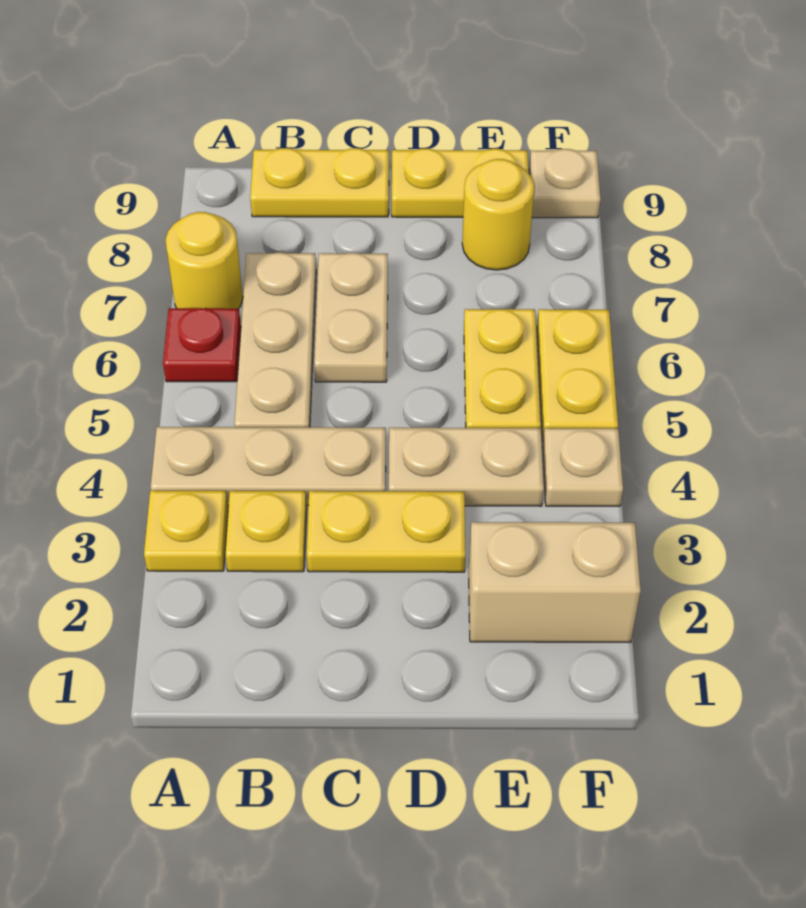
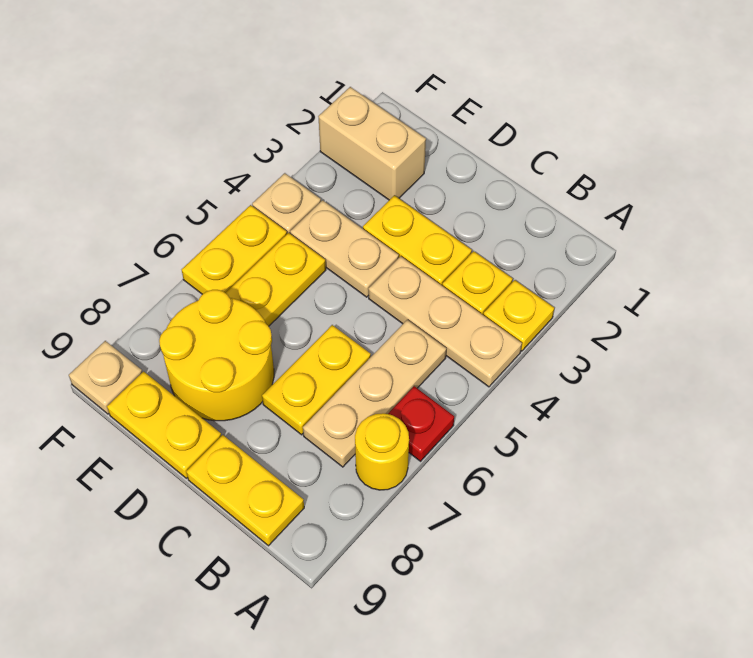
tan 1x2 plate [314,253,388,382] -> yellow 1x2 plate [262,325,371,435]
yellow 1x1 round brick [462,159,534,270] -> yellow 2x2 round brick [159,290,274,421]

